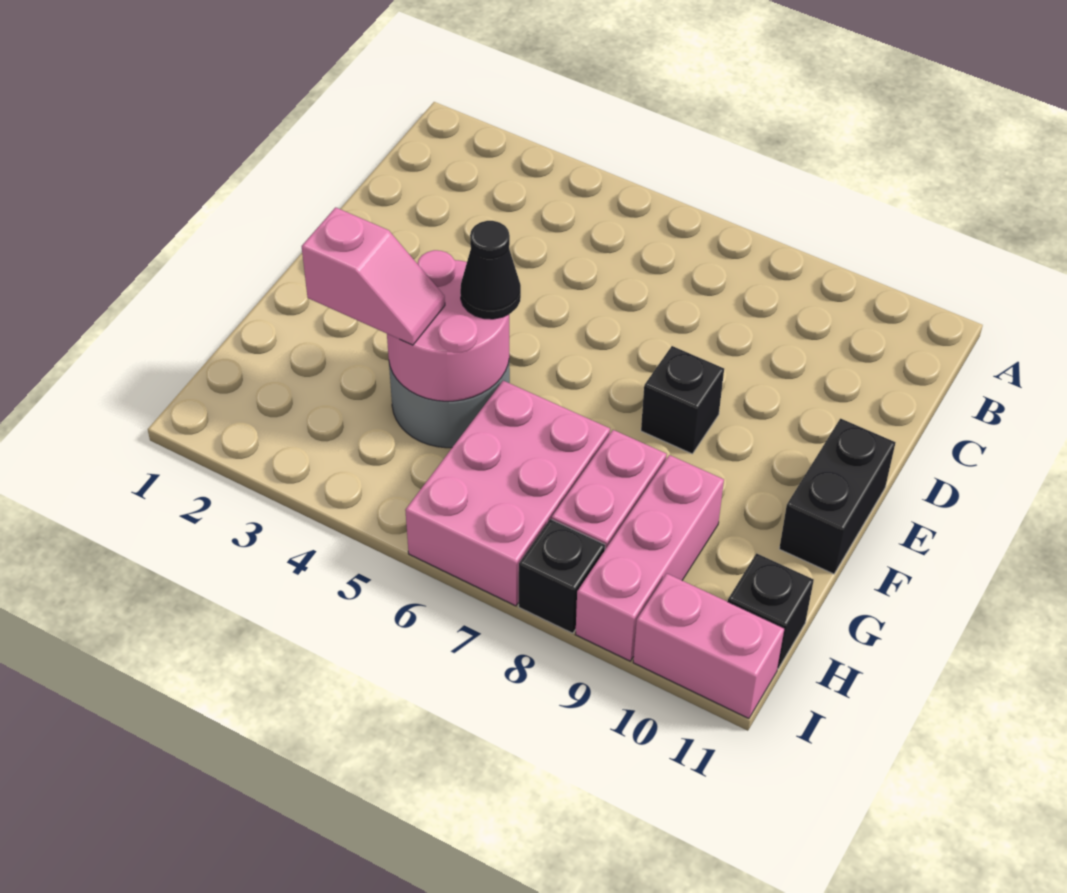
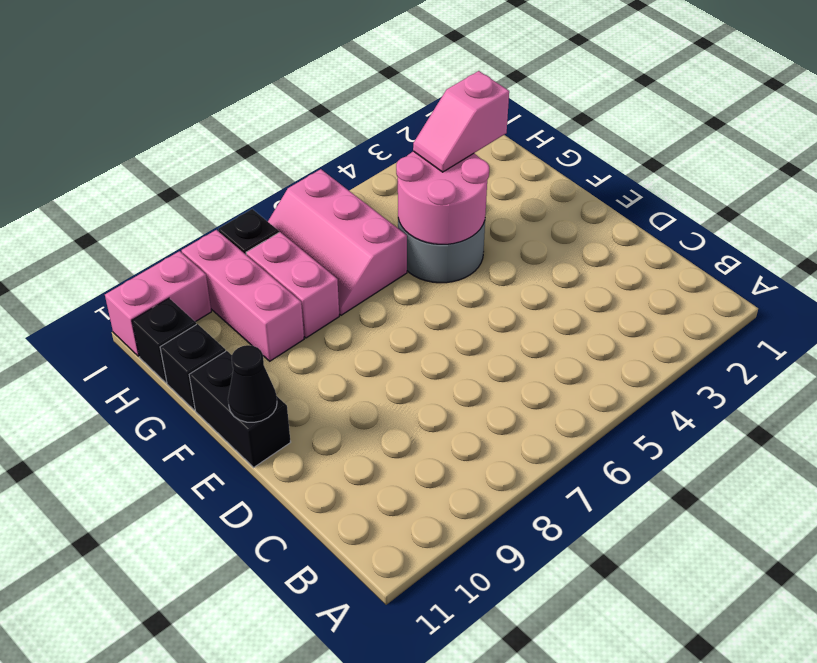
black 1x1 brick [641,346,724,454] -> black 1x1 brick moved to [160,324,226,410]
black 1x1 cone [460,221,521,319] -> black 1x1 cone moved to [228,345,277,422]
pink 2x3 brick [405,381,610,606] -> pink 2x3 slope [268,169,407,315]

